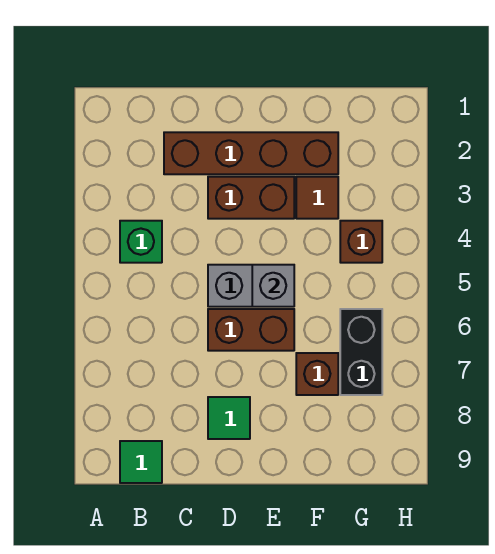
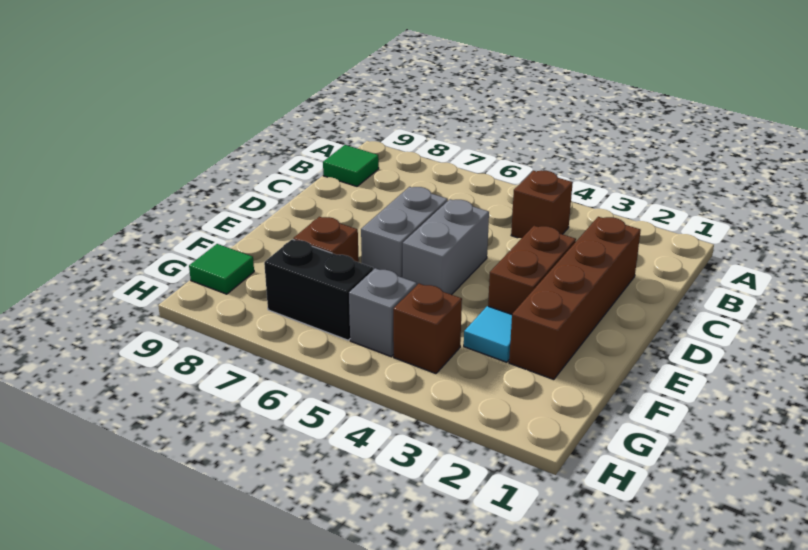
green 1x1 brick [120,221,162,263] -> brown 1x1 brick [511,170,573,238]
brown 1x2 brick [208,309,294,351] -> grey 1x2 brick [361,187,448,278]
green 1x1 tile [208,397,250,439] -> green 1x1 tile moved to [189,244,254,294]
grey 1x1 brick [252,265,294,307] -> grey 1x1 brick moved to [349,268,417,357]
brown 1x1 tile [296,177,338,219] -> cyan 1x1 tile [464,306,512,362]

